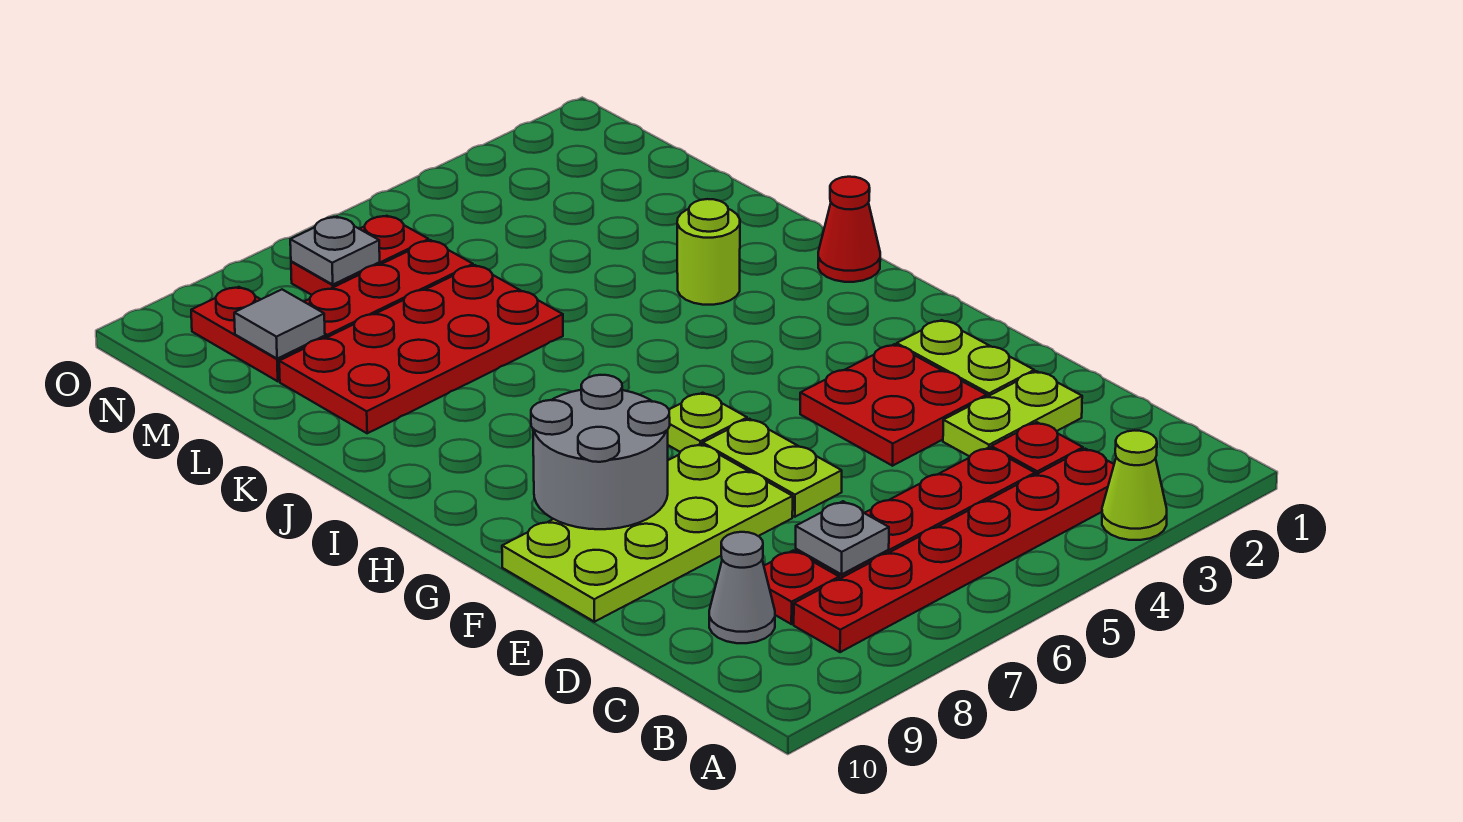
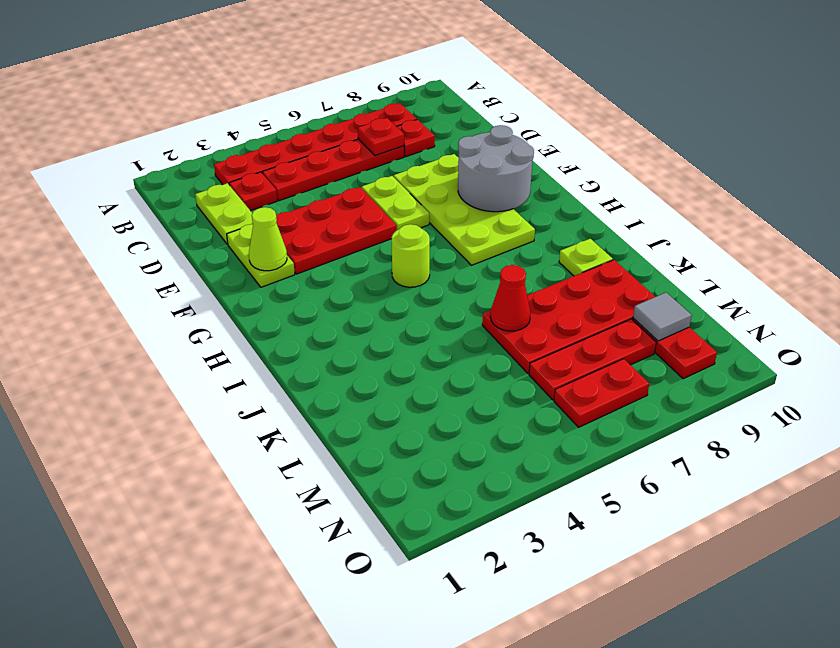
lime 1x1 cone [1102,430,1167,540] -> lime 1x1 cone moved to [249,207,287,271]
grey 1x1 plate [796,501,889,574] -> red 1x1 plate [358,118,404,156]
grey 1x1 cone [709,532,775,643] -> none
lime 1x2 plate [943,371,1082,456] -> lime 1x2 plate turned to [195,183,253,244]
red 2x2 plate [800,344,987,466] -> red 2x3 plate [276,187,397,274]
lime 2x4 plate [502,444,793,622] -> lime 2x4 plate turned to [394,154,535,265]
lime 1x1 plate [668,393,747,452] -> lime 1x1 plate moved to [559,239,613,276]
red 1x1 cone [818,177,880,282] -> red 1x1 cone moved to [491,265,531,331]
lime 1x1 round brick [677,199,740,305] -> lime 1x1 round brick moved to [391,224,430,287]
grey 1x1 plate [290,217,380,284] -> none

